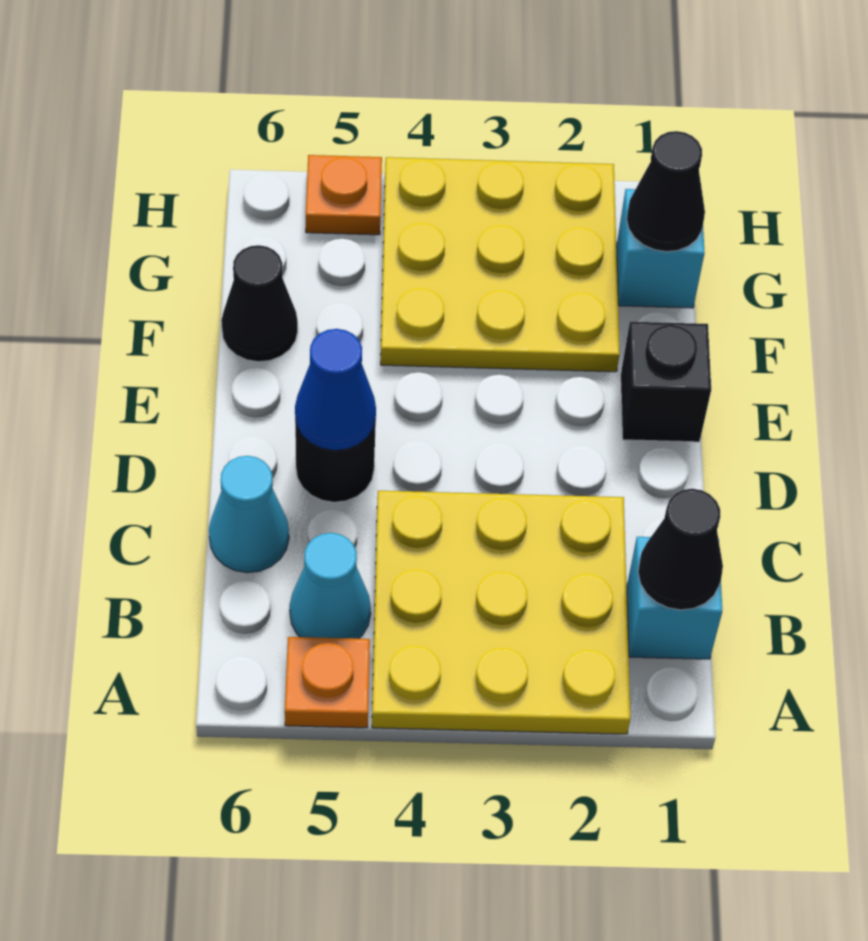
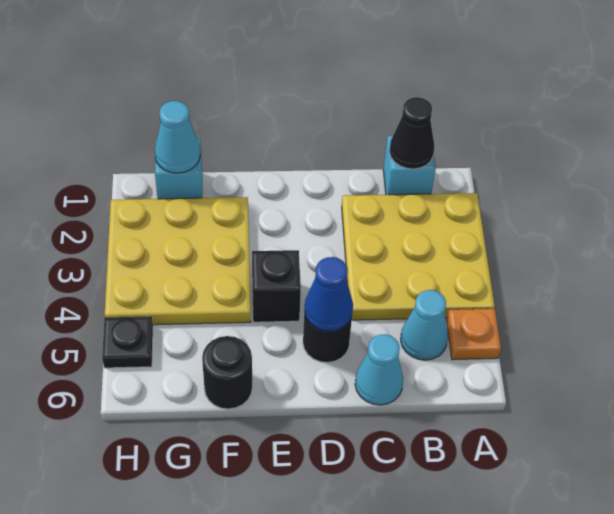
black 1x1 brick [621,322,711,442] -> black 1x1 brick moved to [252,250,301,322]
black 1x1 cone [221,245,298,362] -> black 1x1 round brick [202,336,252,409]
black 1x1 cone [627,131,705,252] -> cyan 1x1 cone [155,101,200,173]
orange 1x1 plate [306,155,382,235] -> black 1x1 plate [102,316,153,368]

